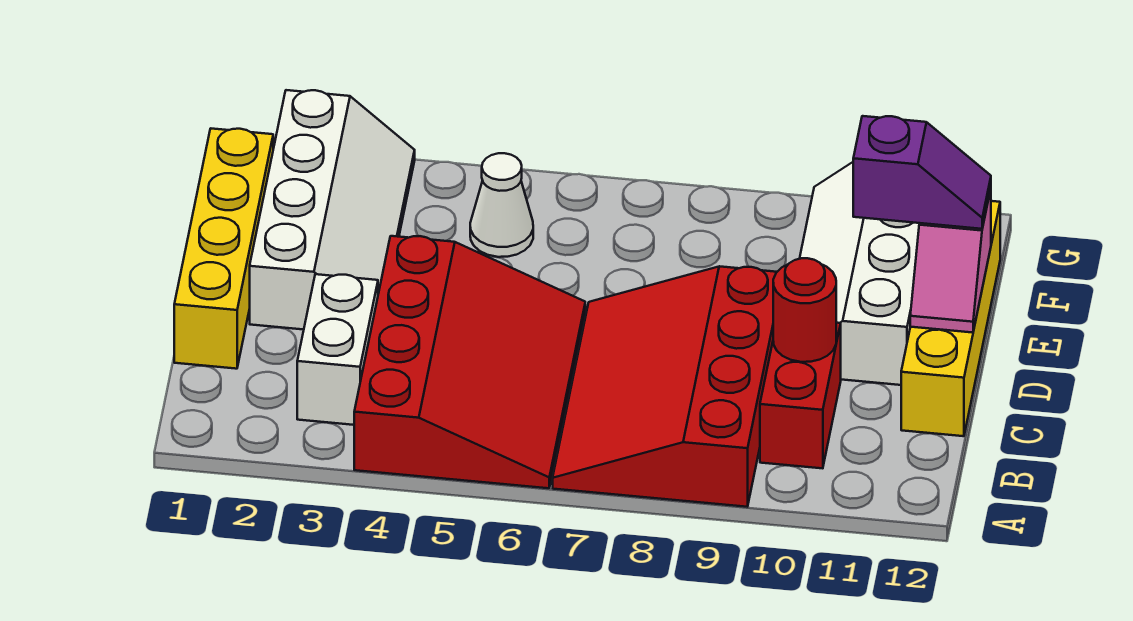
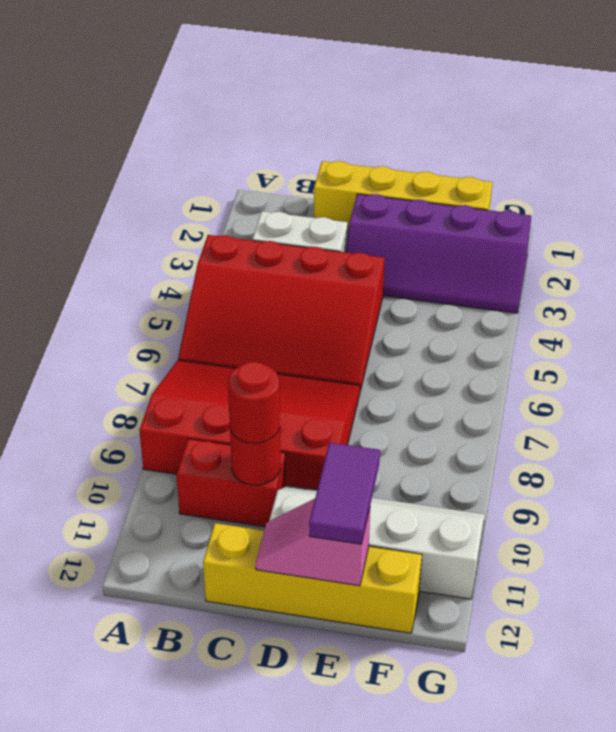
none -> red 1x1 round brick [228,362,280,443]
white 2x4 slope [250,90,415,330] -> purple 2x4 slope [346,194,531,313]
purple 1x2 slope [853,116,991,229] -> purple 1x2 tile [309,442,380,544]
white 1x1 cone [470,153,533,257] -> none

